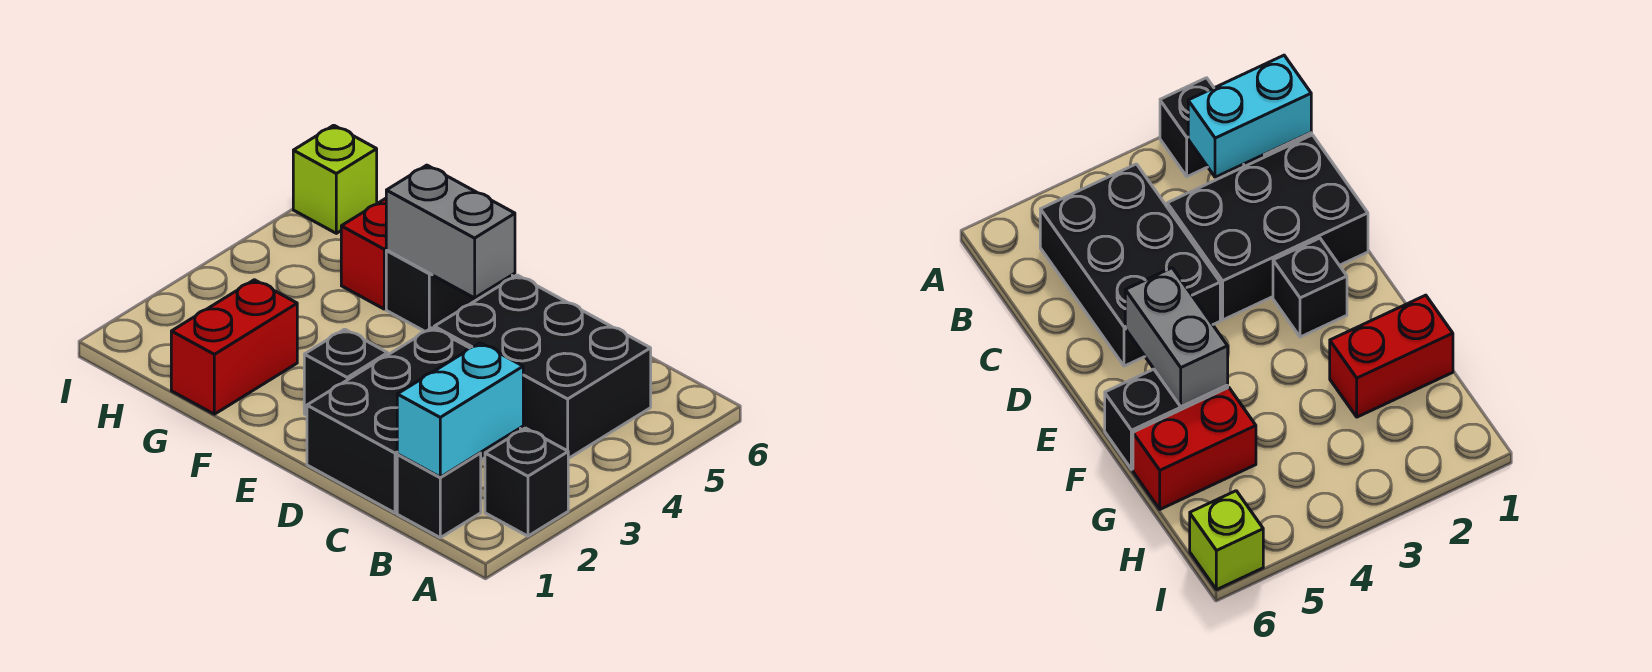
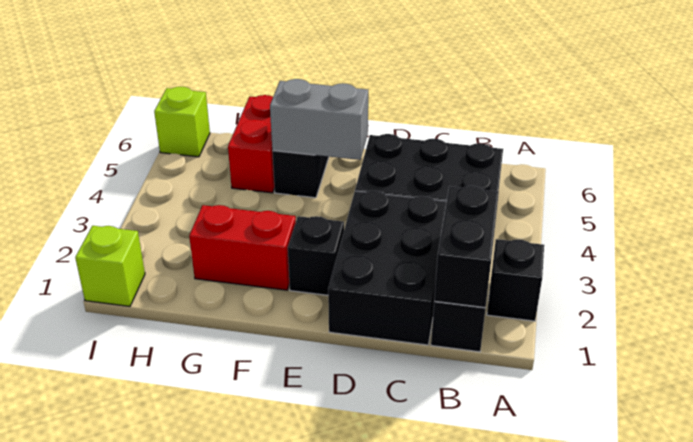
cyan 1x2 brick [397,343,523,477] -> black 1x2 brick [434,186,499,308]
red 1x2 brick [171,280,297,414] -> red 1x2 brick turned to [189,205,296,290]
none -> lime 1x1 brick [75,226,145,306]

